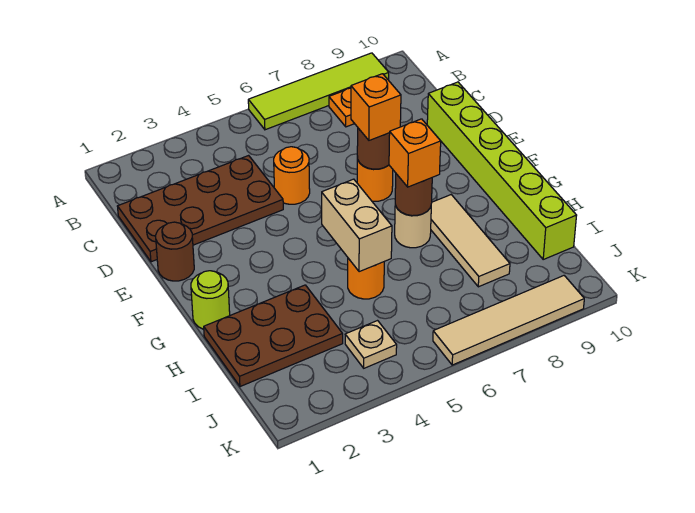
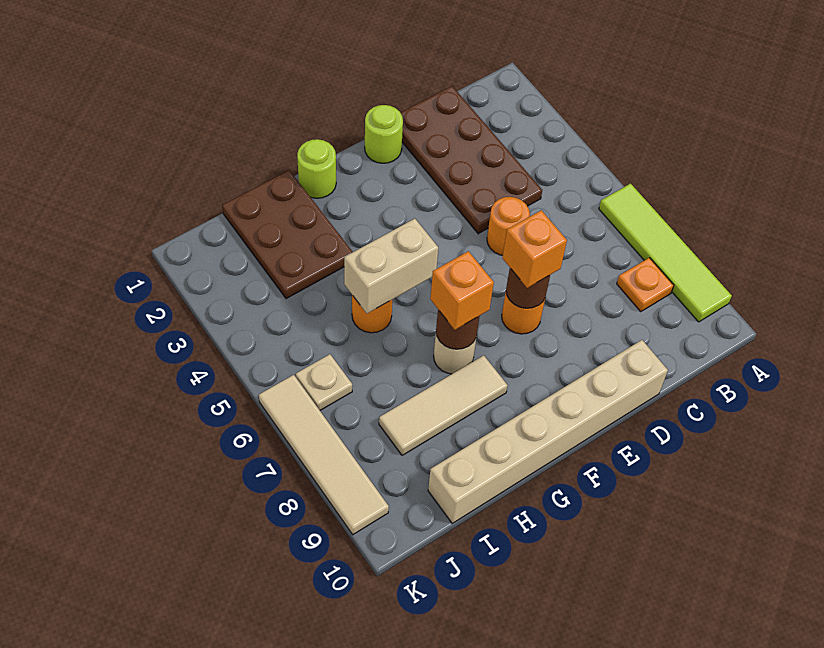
lime 1x6 brick [427,82,577,259] -> tan 1x6 brick [428,340,668,523]
brown 1x1 round brick [156,222,194,281] -> lime 1x1 round brick [365,105,403,163]
tan 1x1 plate [345,321,397,368] -> tan 1x1 plate moved to [296,354,352,410]

